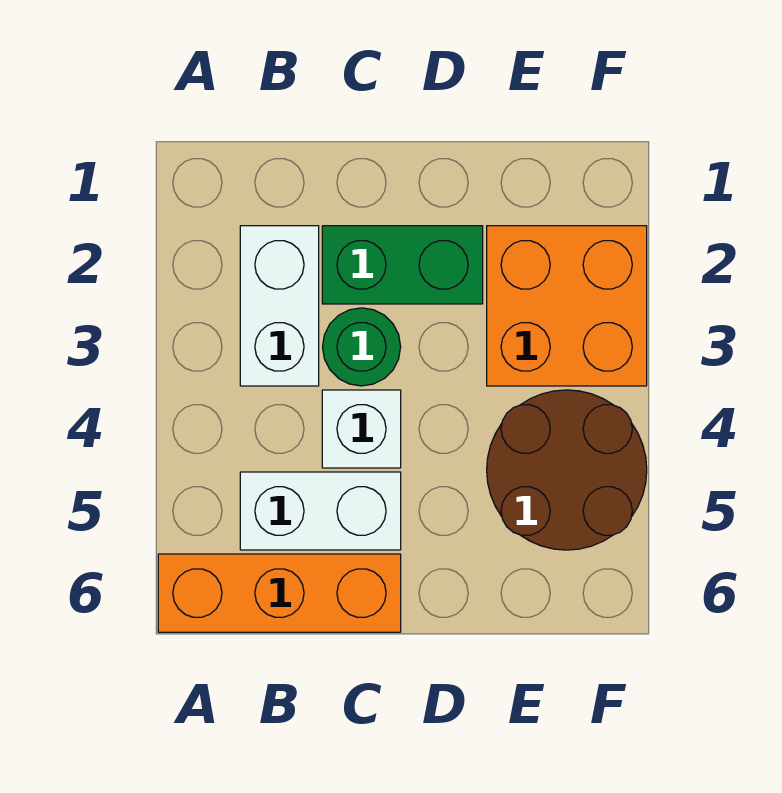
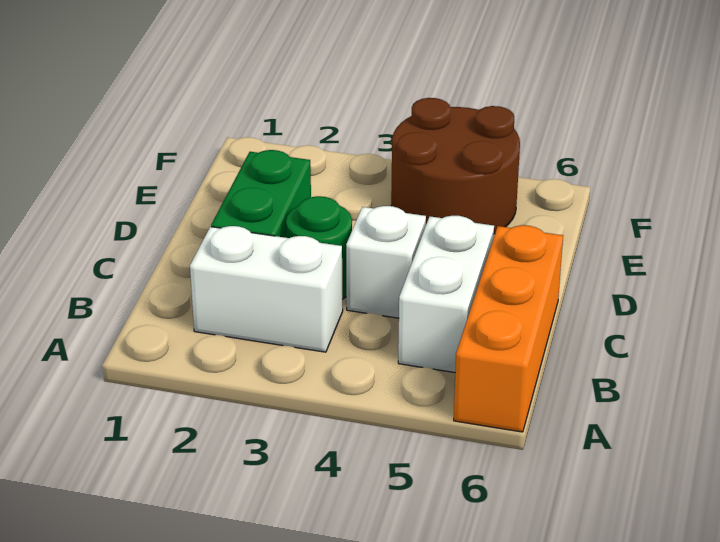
orange 2x2 brick [487,226,647,386] -> none

